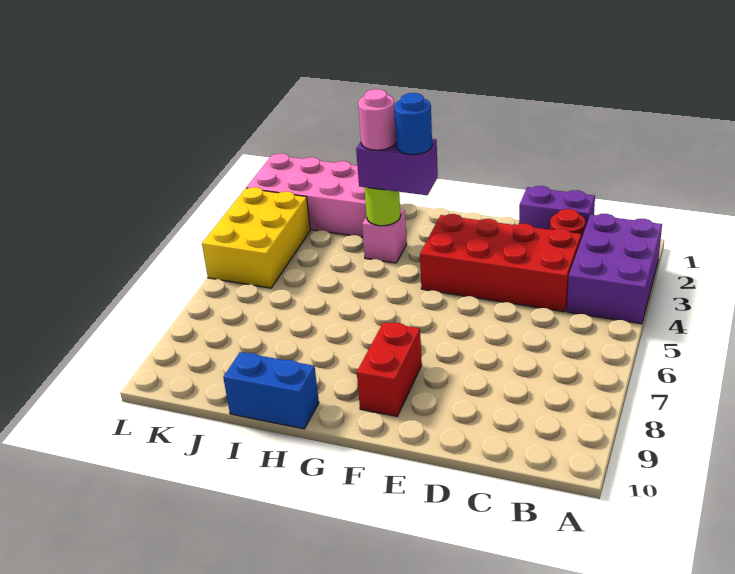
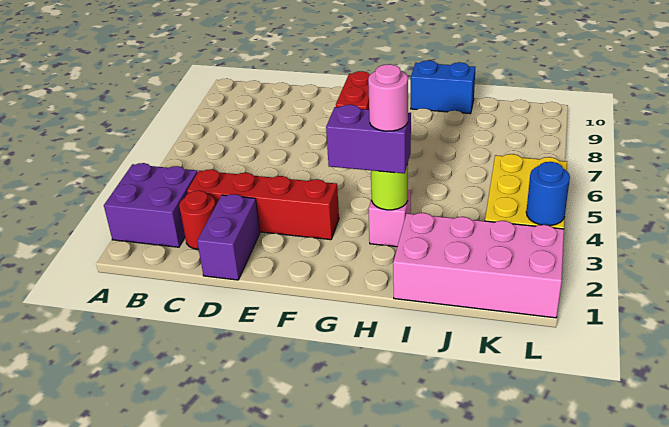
purple 2x3 brick [567,214,662,324] -> purple 2x2 brick [104,163,198,247]
purple 1x2 brick [519,186,595,230] -> purple 1x2 brick turned to [197,194,260,280]
red 2x4 brick [420,214,581,312] -> red 1x4 brick [187,169,339,240]
blue 1x1 round brick [394,93,432,155] -> blue 1x1 round brick moved to [526,162,570,226]

